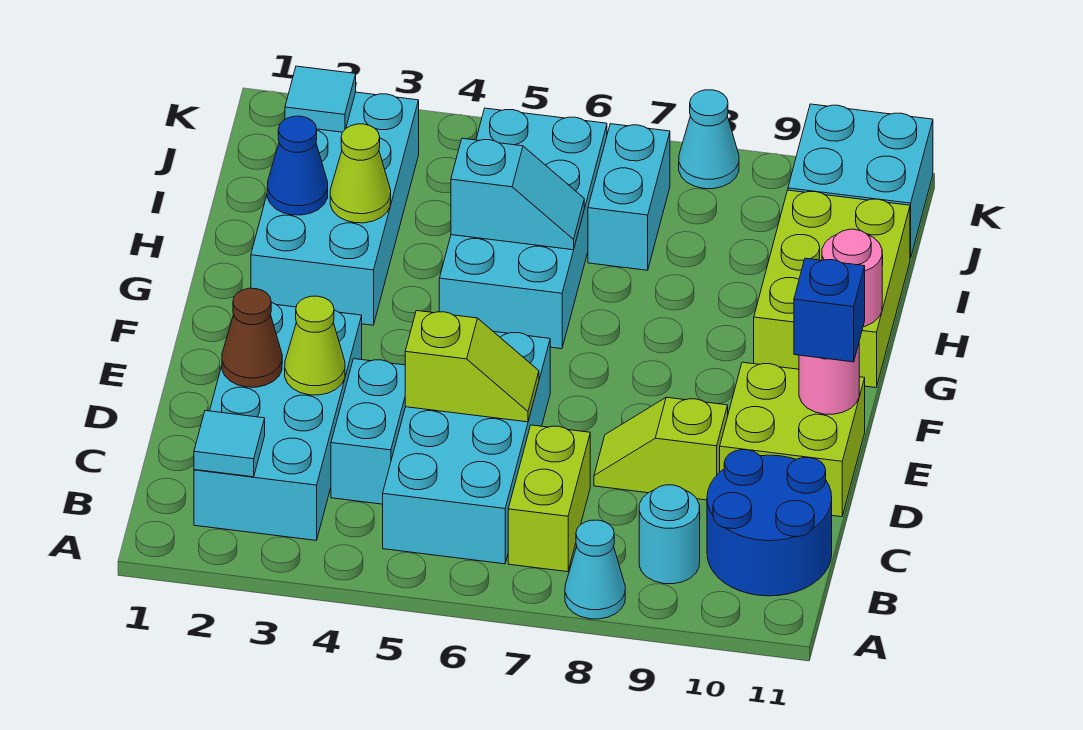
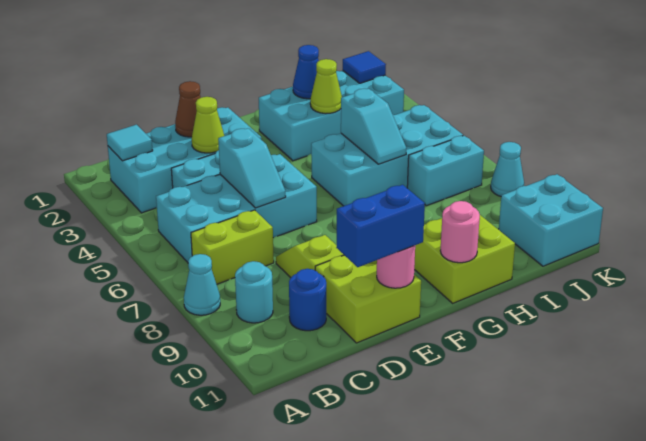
blue 2x2 round brick [707,450,832,596] -> blue 1x1 round brick [289,269,326,331]
lime 1x2 slope [405,311,539,422] -> cyan 1x2 slope [218,128,286,208]
blue 1x1 brick [794,258,865,362] -> blue 1x2 brick [336,185,425,267]
lime 2x3 brick [754,190,910,388] -> lime 2x2 brick [414,215,515,303]
cyan 1x1 tile [285,66,356,132] -> blue 1x1 tile [343,51,386,83]

